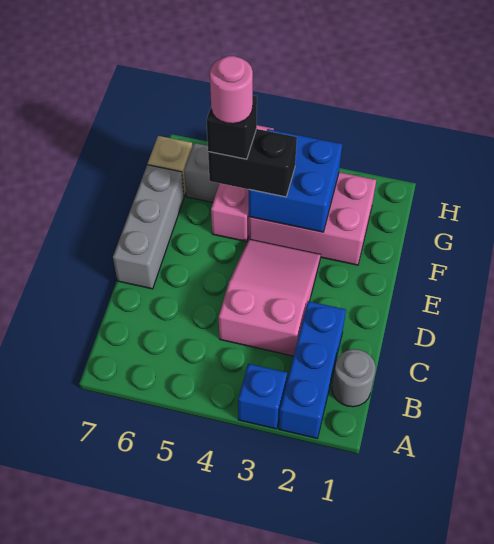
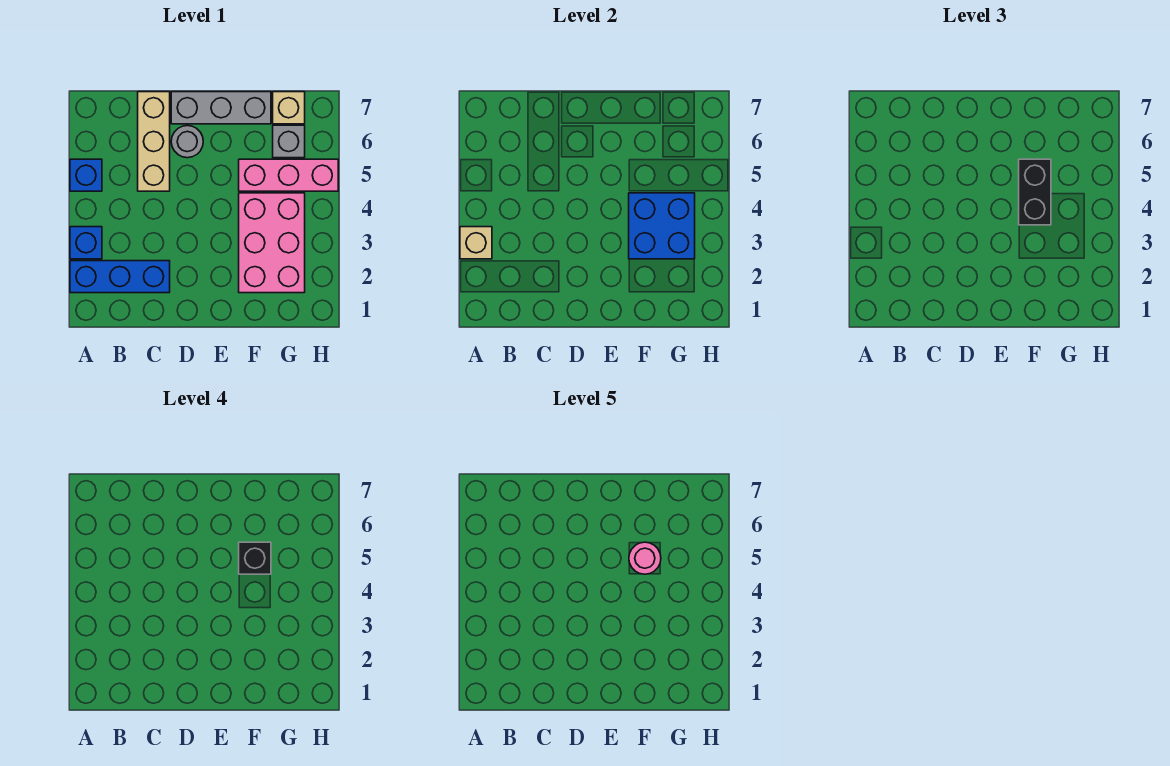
none -> tan 1x1 brick [460,227,492,259]
none -> blue 1x1 brick [70,159,102,191]
grey 1x1 round brick [332,349,376,407] -> grey 1x1 round brick moved to [171,126,203,158]
pink 2x3 slope [219,239,321,356] -> none
none -> tan 1x3 brick [138,92,170,191]

